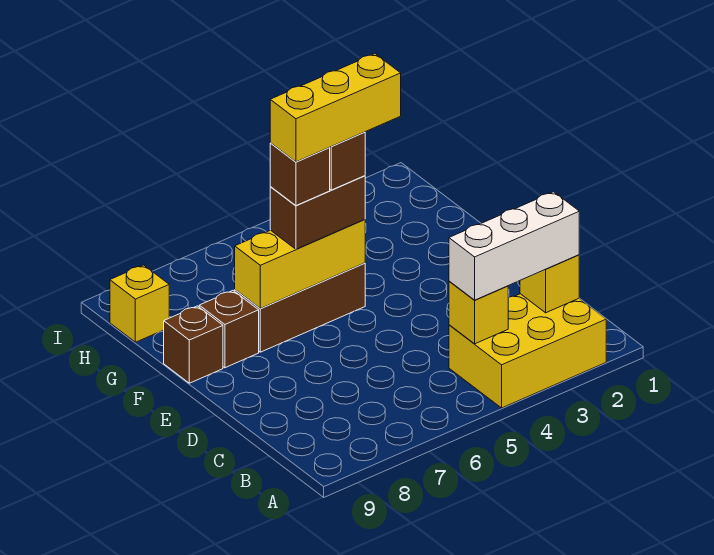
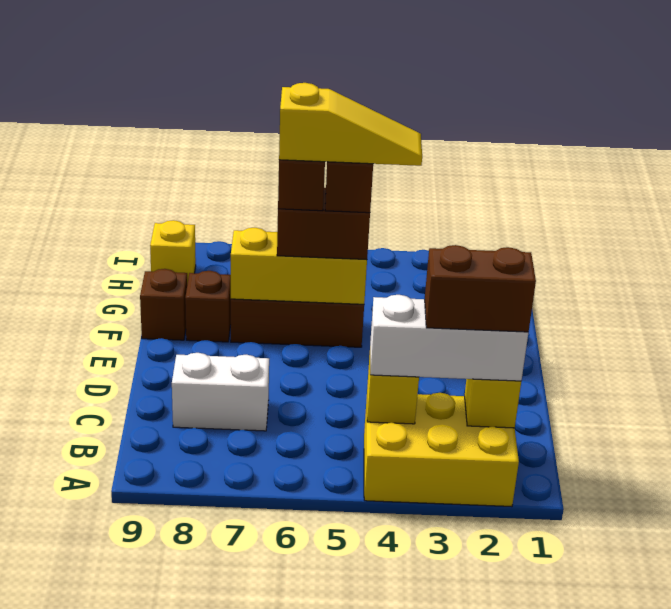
none -> brown 1x2 brick [425,245,536,332]
none -> white 1x2 brick [172,353,269,431]
yellow 1x3 brick [270,54,401,162] -> yellow 1x3 slope [279,83,422,166]

